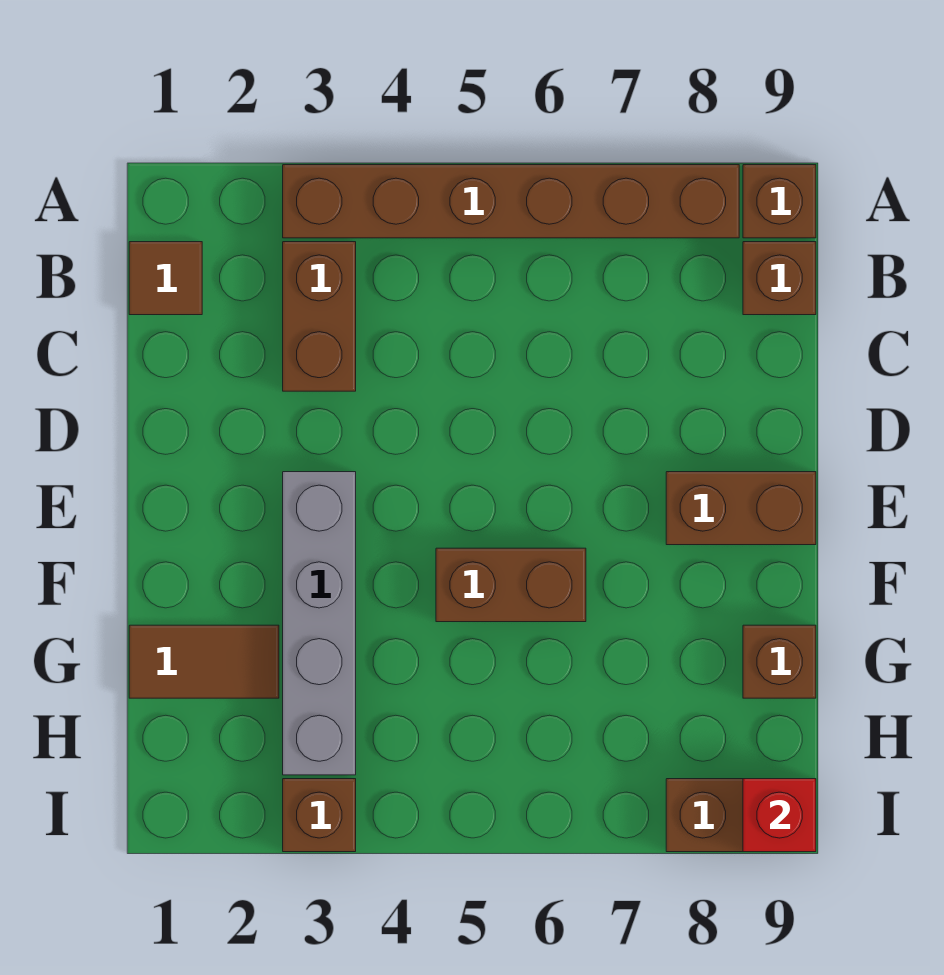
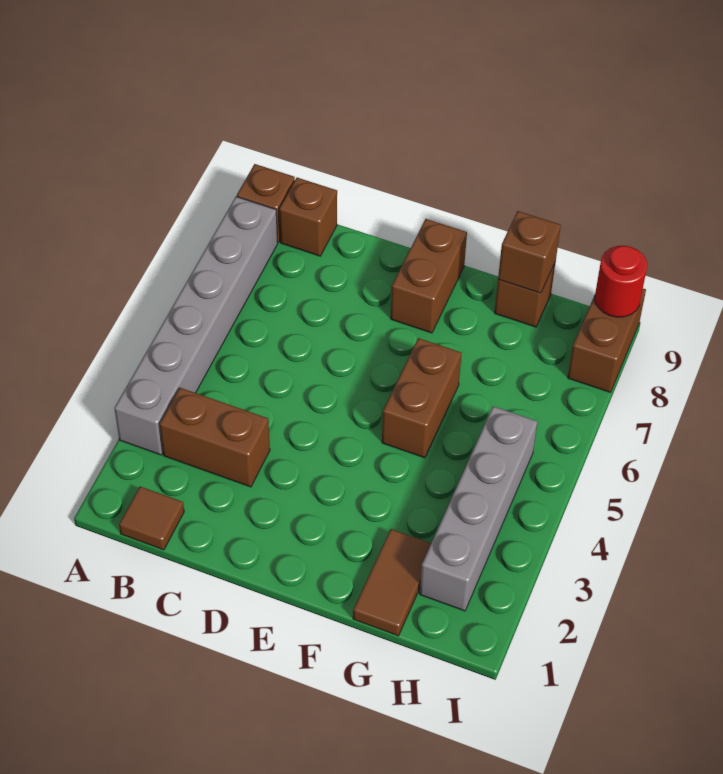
brown 1x6 brick [283,165,739,238] -> grey 1x6 brick [114,197,278,455]
grey 1x4 brick [283,472,356,775] -> grey 1x4 brick turned to [420,406,537,611]
brown 1x1 brick [283,779,356,852] -> brown 1x1 brick moved to [498,211,561,293]
red 1x1 brick [743,779,816,852] -> red 1x1 round brick [595,246,647,317]

